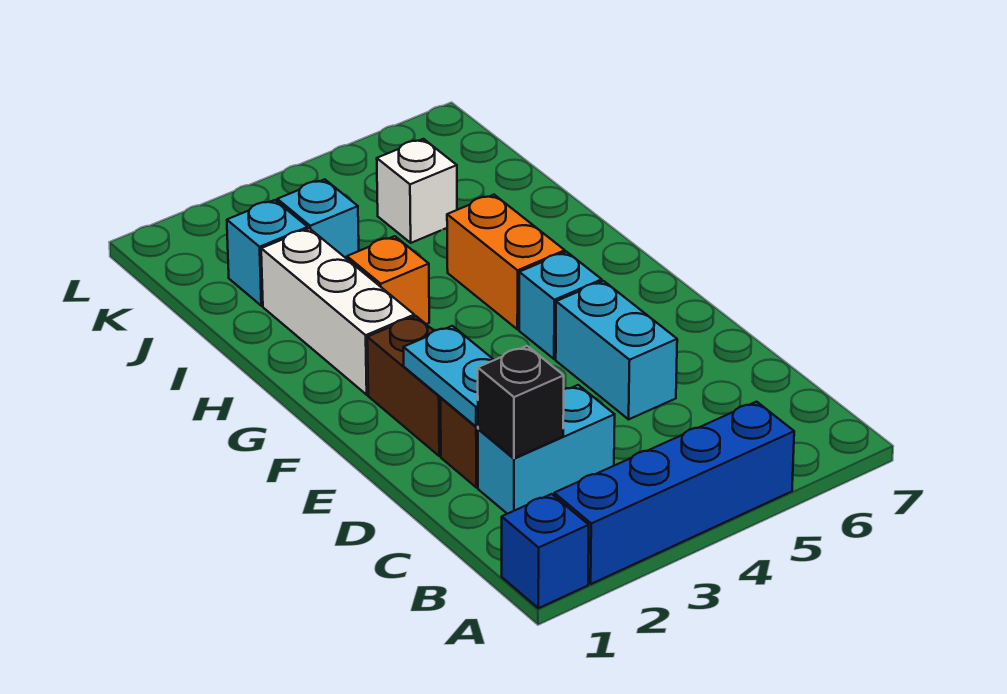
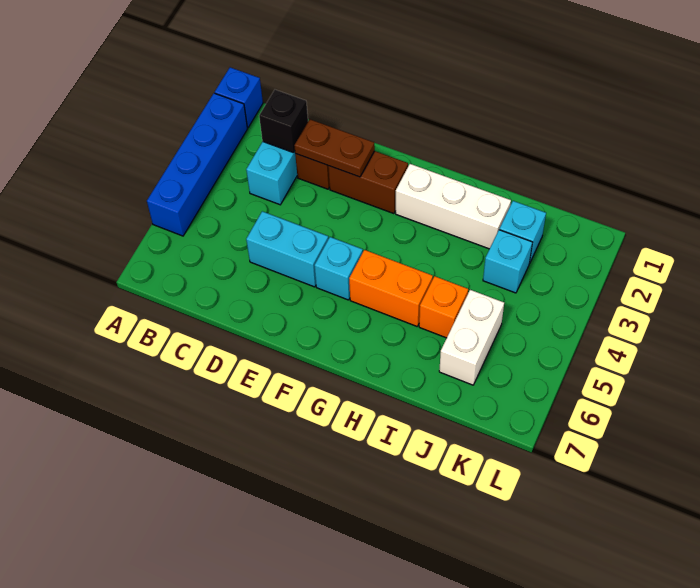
cyan 1x2 plate [403,326,494,427] -> brown 1x2 plate [294,119,375,177]
orange 1x1 brick [347,236,429,324] -> orange 1x1 brick moved to [419,276,468,338]
white 1x1 brick [377,139,457,243] -> white 1x2 brick [439,290,504,385]

